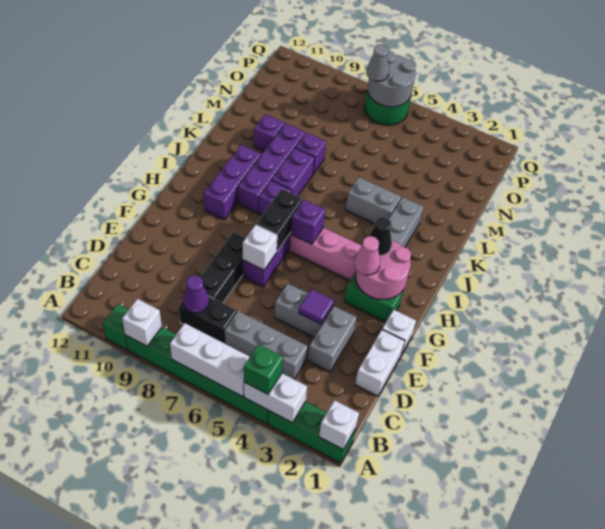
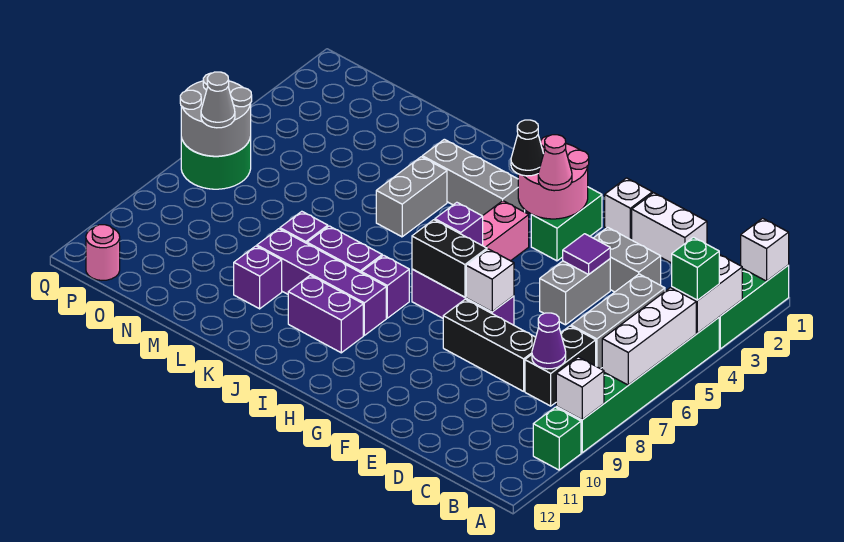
purple 1x3 brick [204,145,261,220] -> purple 1x2 brick [288,275,363,353]
none -> pink 1x1 round brick [86,225,120,280]

